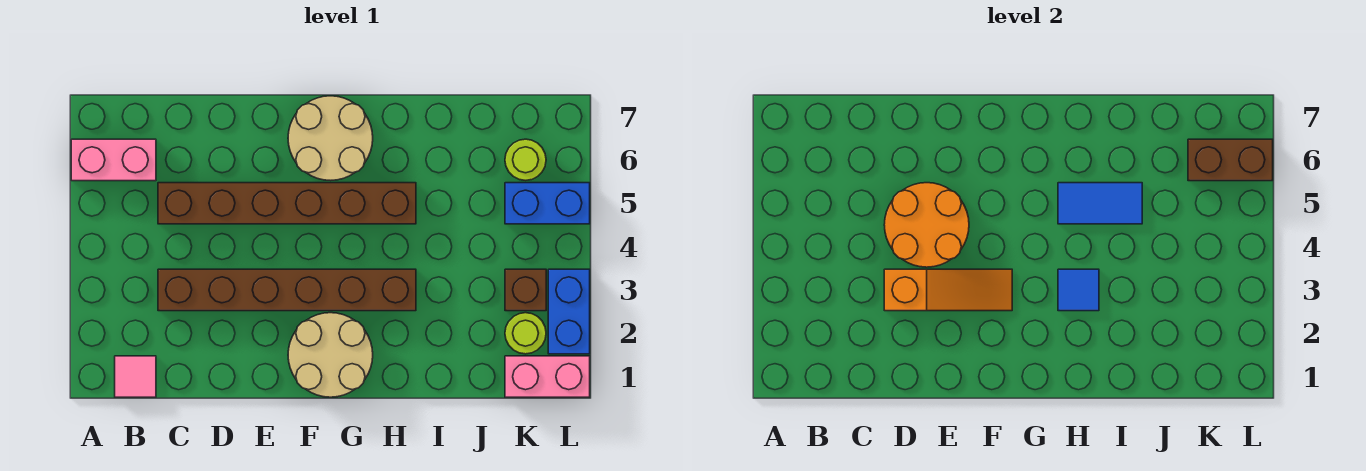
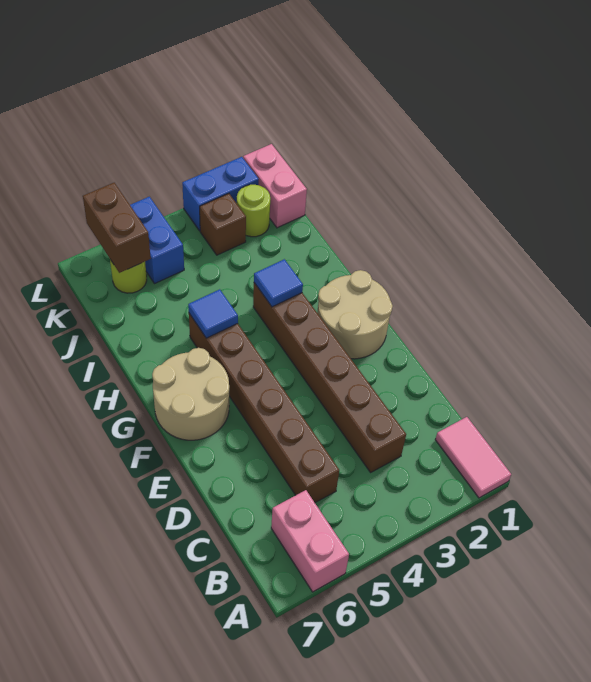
pink 1x1 tile [115,356,156,397] -> pink 1x2 tile [435,417,511,498]
orange 1x3 slope [884,269,1012,311] -> none
orange 2x2 round brick [884,183,969,267] -> none
blue 1x2 tile [1058,183,1142,224] -> blue 1x1 tile [188,289,238,338]

